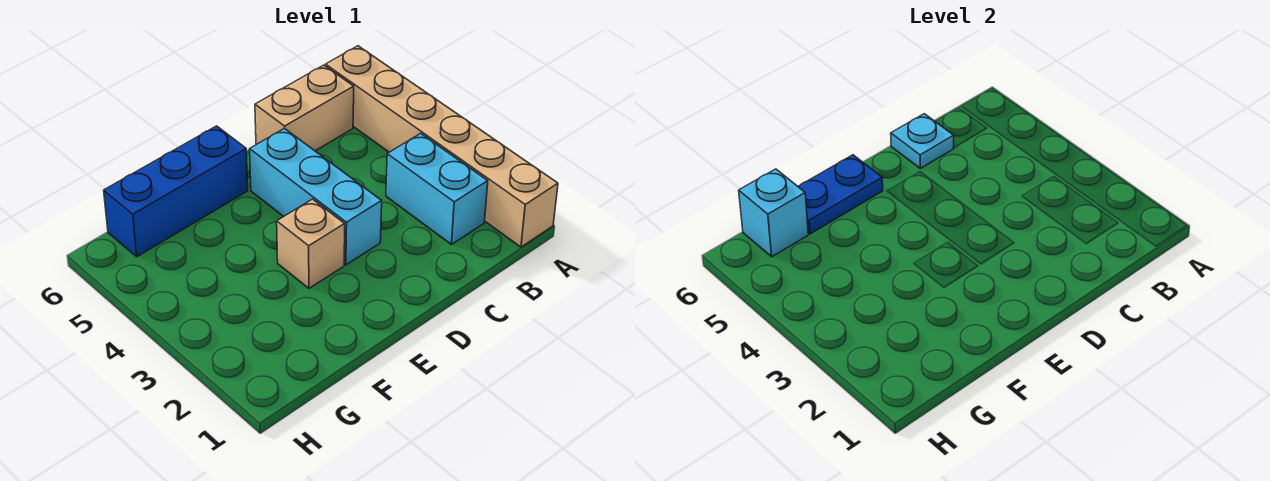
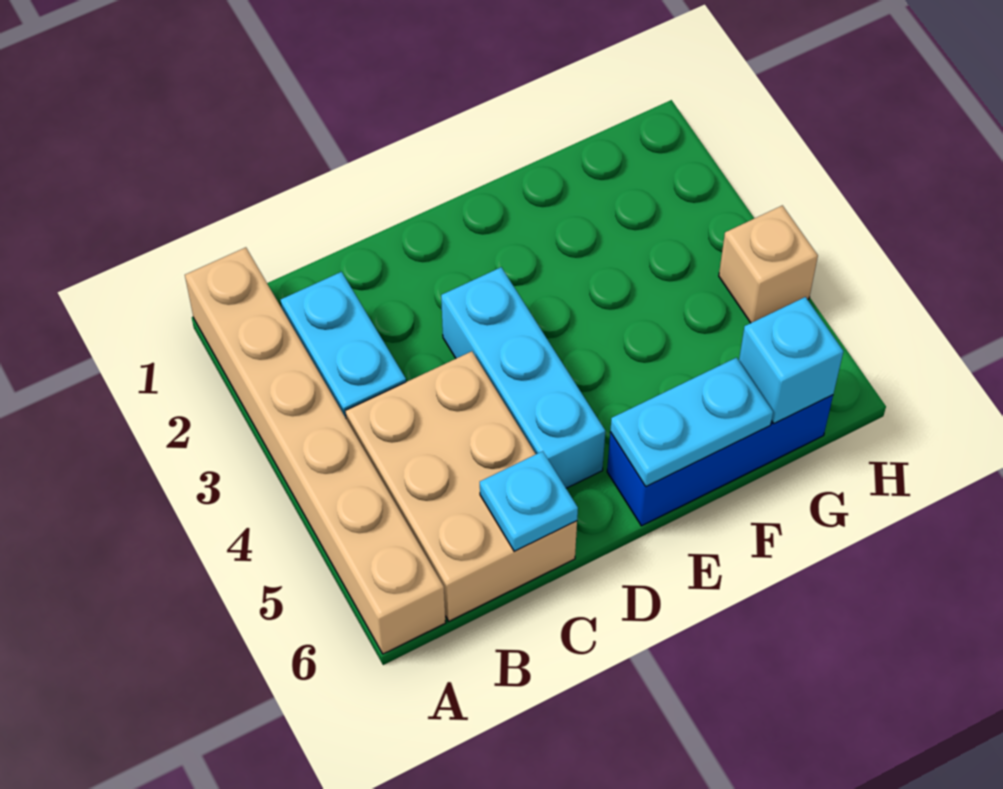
tan 1x2 brick [255,65,354,151] -> tan 2x3 brick [345,351,577,621]
tan 1x1 brick [277,199,345,288] -> tan 1x1 brick moved to [719,205,818,323]
blue 1x2 plate [798,155,883,234] -> cyan 1x2 plate [610,358,773,487]

